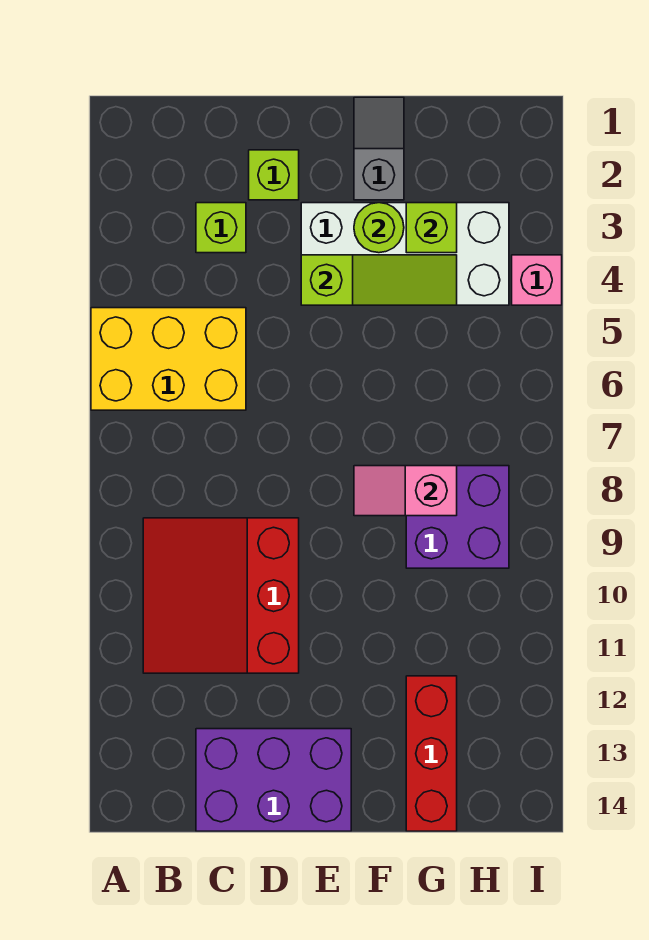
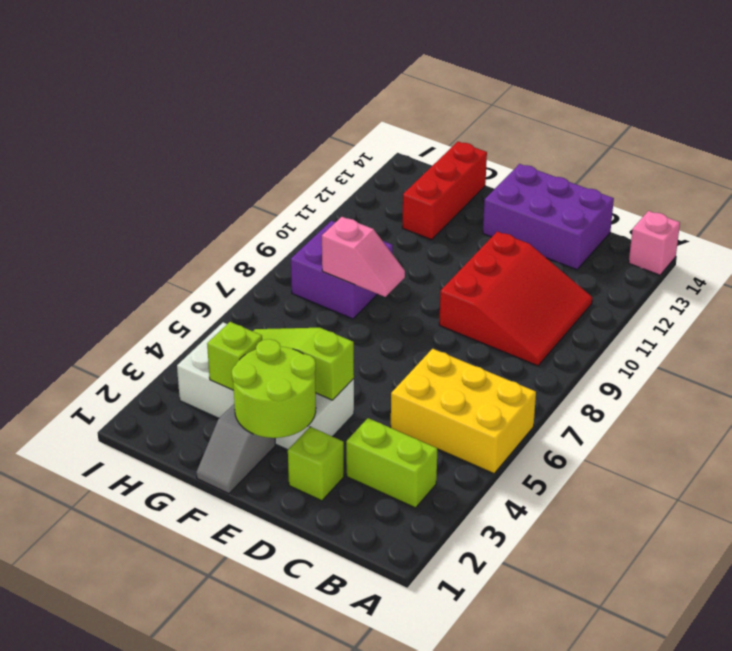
lime 1x1 brick [196,203,246,253] -> lime 1x2 brick [346,418,437,508]
lime 1x1 round brick [354,203,404,253] -> lime 2x2 round brick [232,339,316,438]
pink 1x1 brick [512,255,562,305] -> pink 1x1 brick moved to [629,211,680,275]

